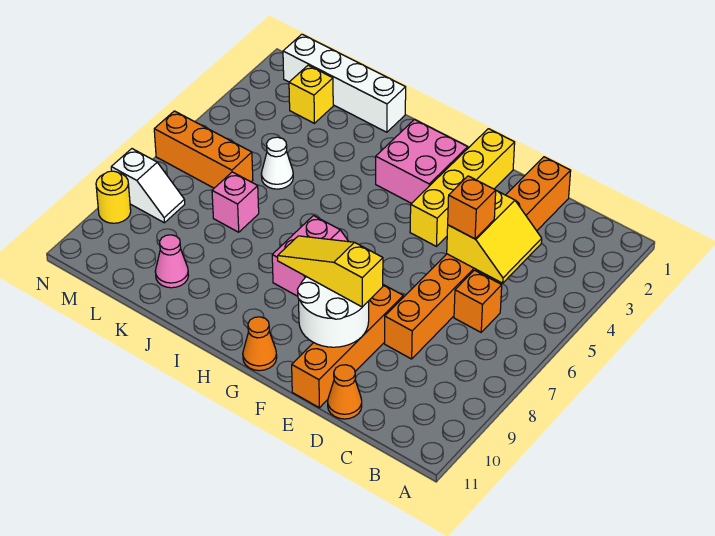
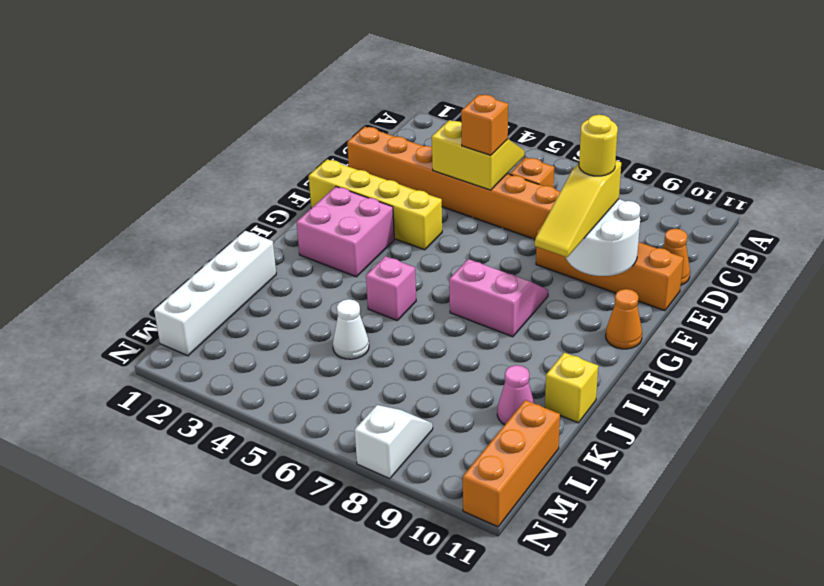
pink 1x1 brick [212,172,259,232] -> pink 1x1 brick moved to [366,256,416,320]
yellow 1x1 brick [289,65,333,123] -> yellow 1x1 brick moved to [545,353,598,423]
orange 1x3 brick [154,111,253,188] -> orange 1x3 brick moved to [463,400,560,527]
yellow 1x1 round brick [96,171,131,223] -> yellow 1x1 round brick moved to [579,115,618,176]

